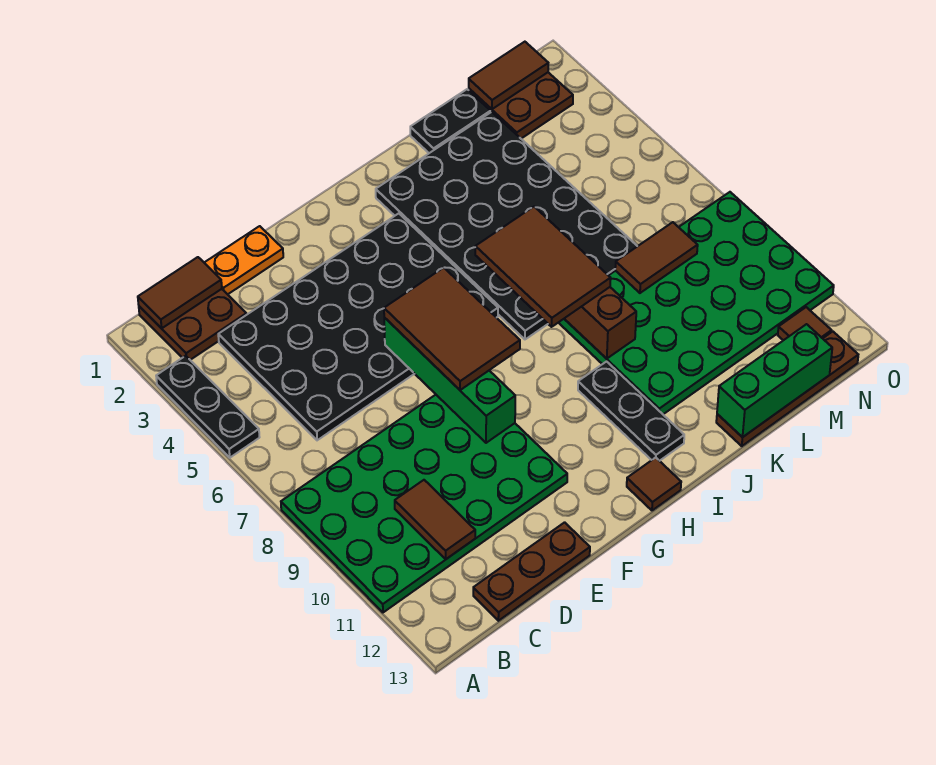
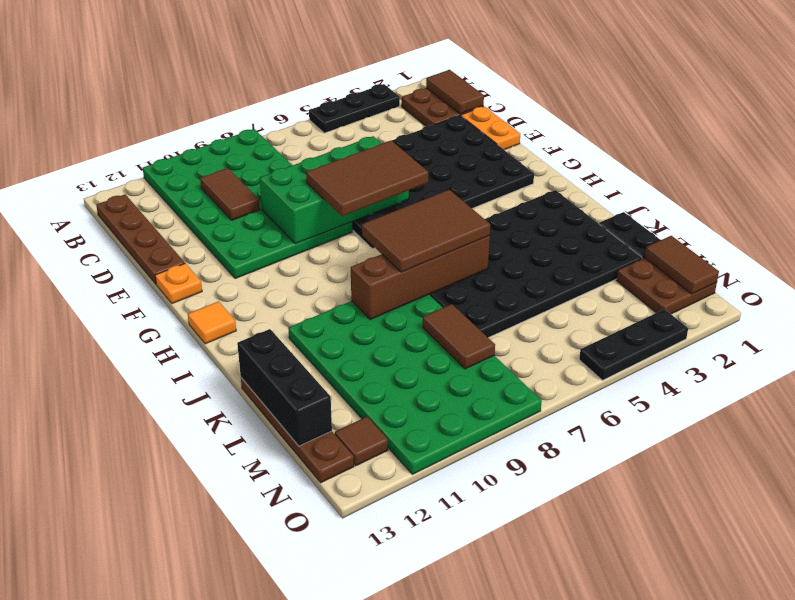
black 4x6 plate [218,213,498,440] -> black 4x6 plate turned to [352,116,534,249]
brown 1x2 tile [395,480,475,559] -> brown 1x2 tile turned to [200,168,260,220]
brown 1x3 plate [473,522,590,621] -> brown 1x4 plate [96,195,185,284]
green 1x4 brick [384,318,515,443] -> green 2x4 brick [260,136,409,244]
none -> orange 1x1 plate [155,263,202,304]
brown 1x1 tile [627,458,681,510] -> orange 1x1 tile [188,301,236,344]
black 1x3 plate [578,362,684,461] -> black 1x3 plate moved to [579,309,688,380]
green 1x3 brick [717,324,832,437] -> black 1x3 brick [237,329,332,446]

